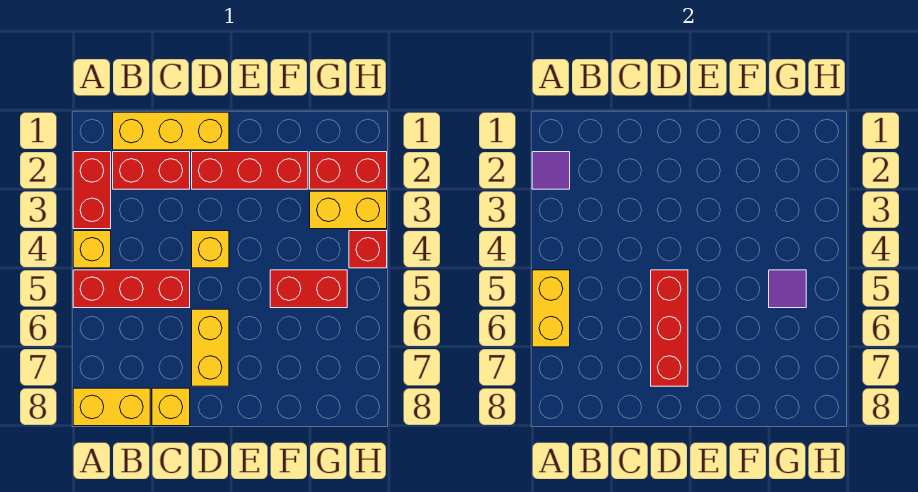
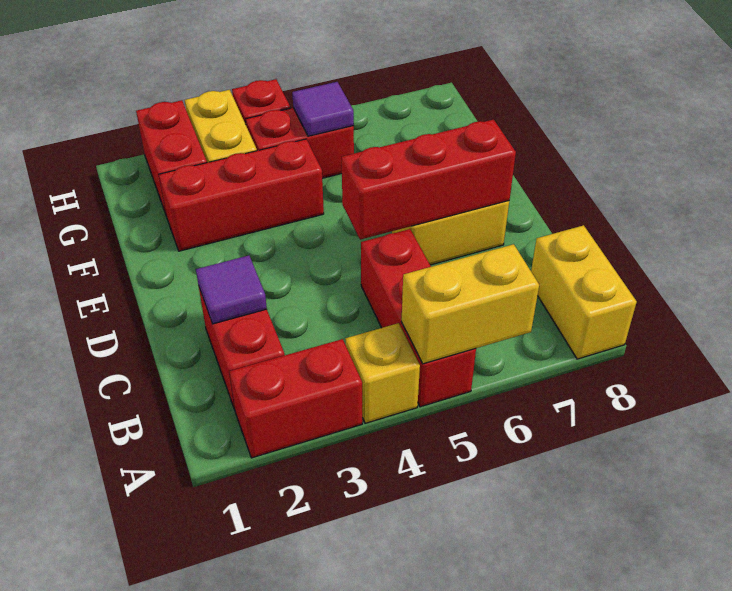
purple 1x1 tile [532,152,570,189] -> purple 1x1 tile moved to [196,255,267,324]
yellow 1x3 brick [113,112,229,150] -> none
yellow 1x1 brick [152,388,190,426] -> none
red 1x3 brick [192,152,308,189] -> red 1x3 brick turned to [159,139,324,251]
yellow 1x1 brick [192,231,229,268] -> none
red 1x2 brick [270,270,347,308] -> red 1x2 brick turned to [246,108,354,178]

